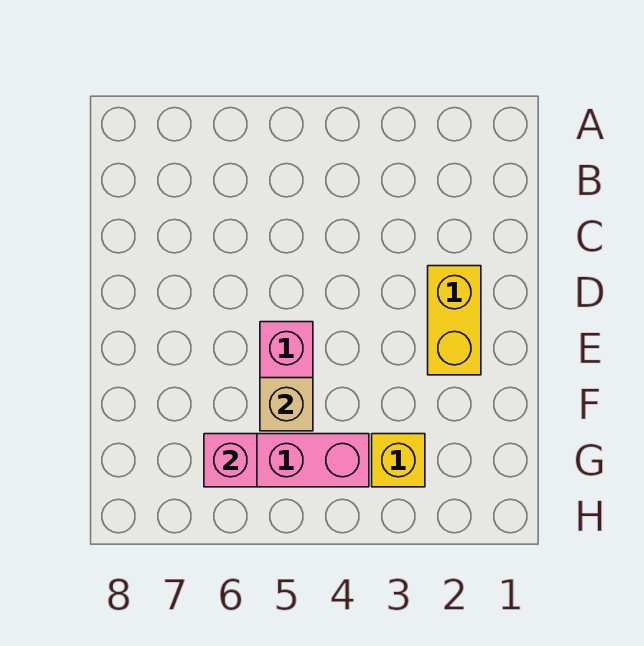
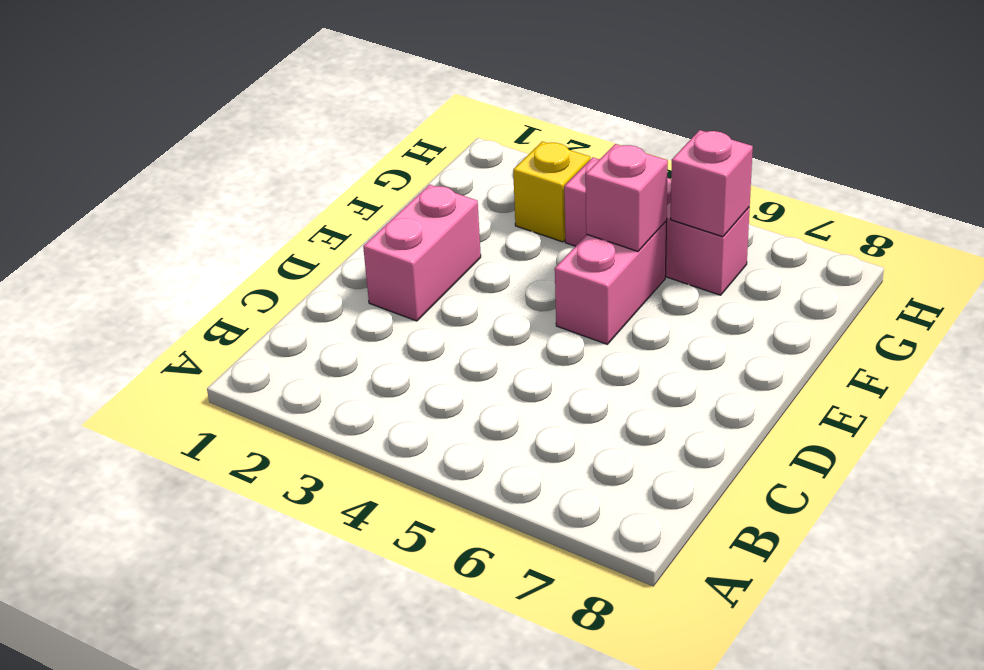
yellow 1x2 brick [428,266,481,375] -> pink 1x2 brick [363,185,481,321]
tan 1x1 brick [260,378,313,431] -> pink 1x1 brick [586,144,668,251]

